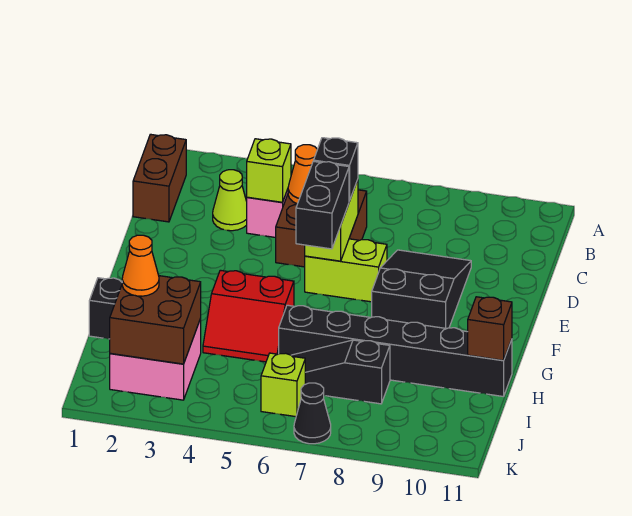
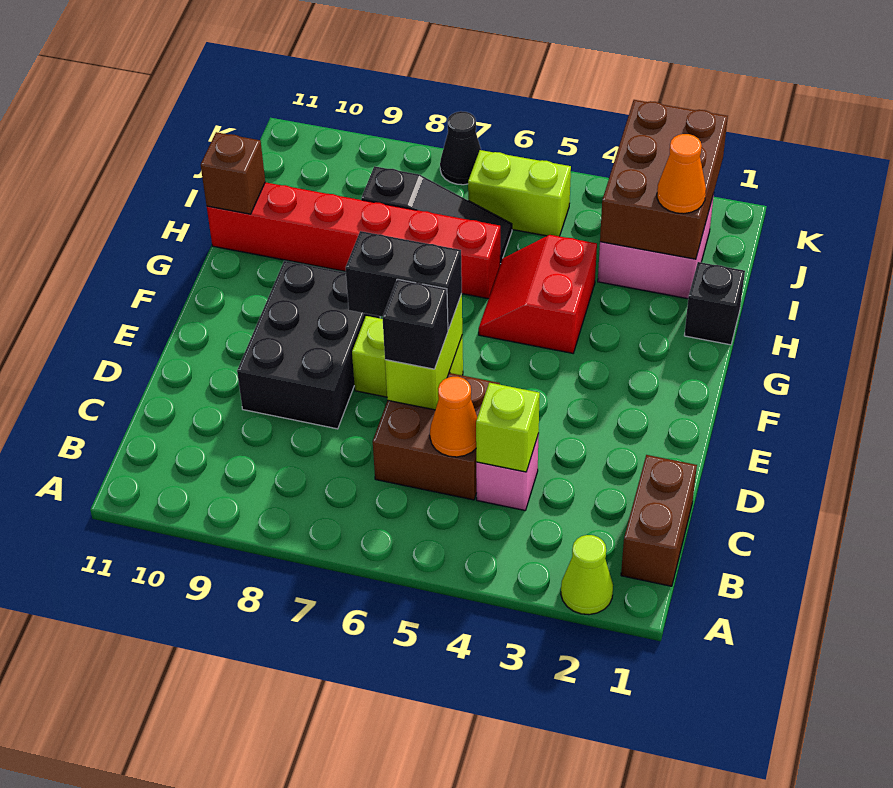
lime 1x1 cone [213,170,247,231] -> lime 1x1 cone moved to [561,535,613,615]
black 2x3 slope [372,250,471,329] -> black 2x3 brick [237,261,380,429]
black 1x2 brick [296,161,349,249] -> black 1x2 brick turned to [346,231,462,329]
red 2x2 slope [203,270,294,362] -> red 2x2 slope turned to [479,235,597,353]
black 1x6 brick [279,305,512,397] -> red 1x6 brick [207,182,501,299]
brown 2x2 brick [110,276,201,364] -> brown 2x3 brick [600,100,728,259]
lime 1x1 brick [261,353,305,417] -> lime 1x2 brick [468,150,571,236]

